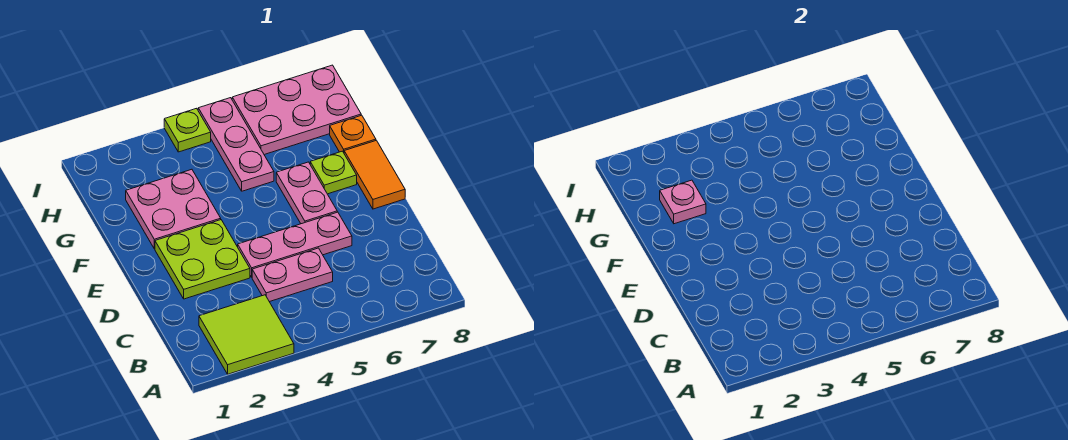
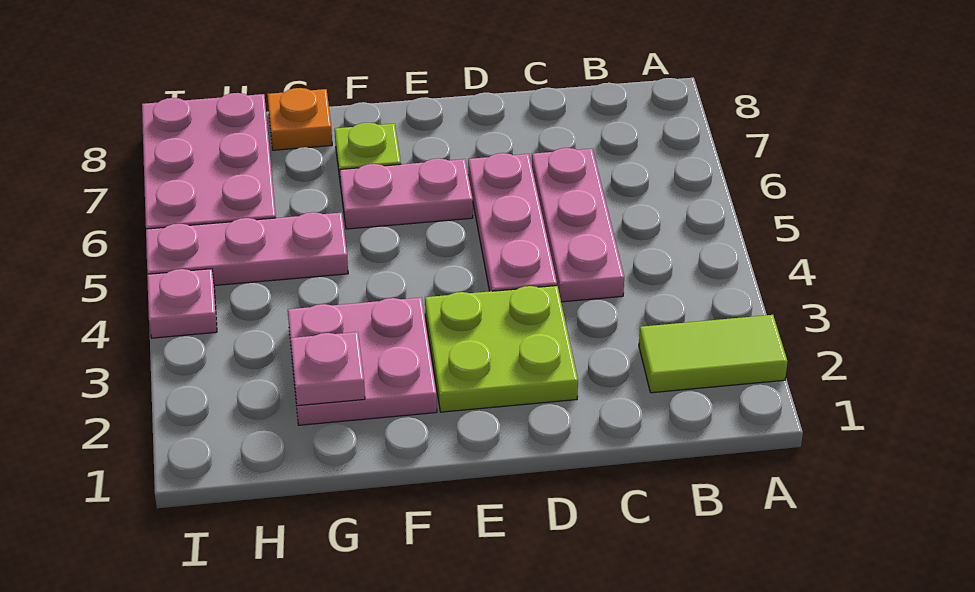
lime 2x2 tile [199,295,294,374] -> lime 1x2 tile [639,315,788,393]
pink 1x2 plate [252,248,333,302] -> pink 1x3 plate [532,148,624,302]
orange 1x2 tile [344,140,405,209] -> none
lime 1x1 plate [164,108,211,152] -> pink 1x1 plate [147,269,217,338]

